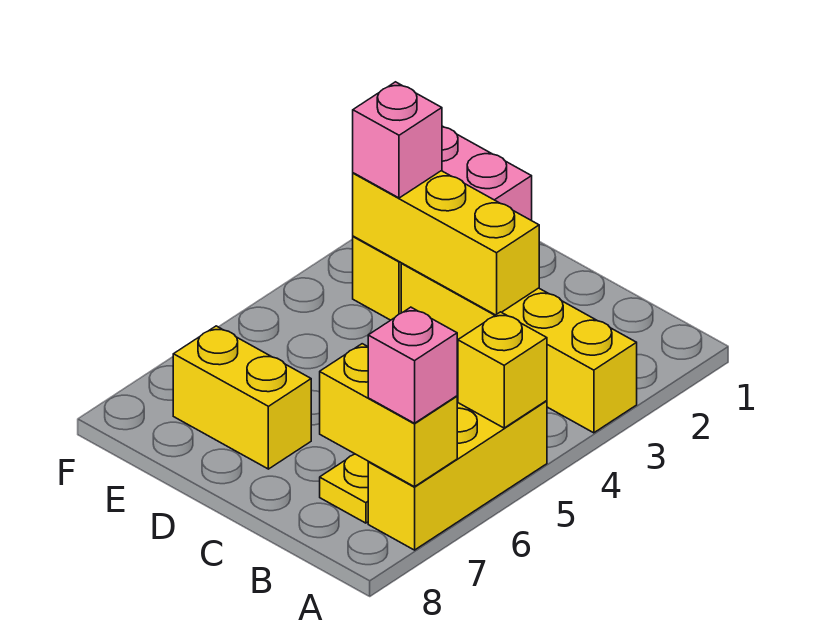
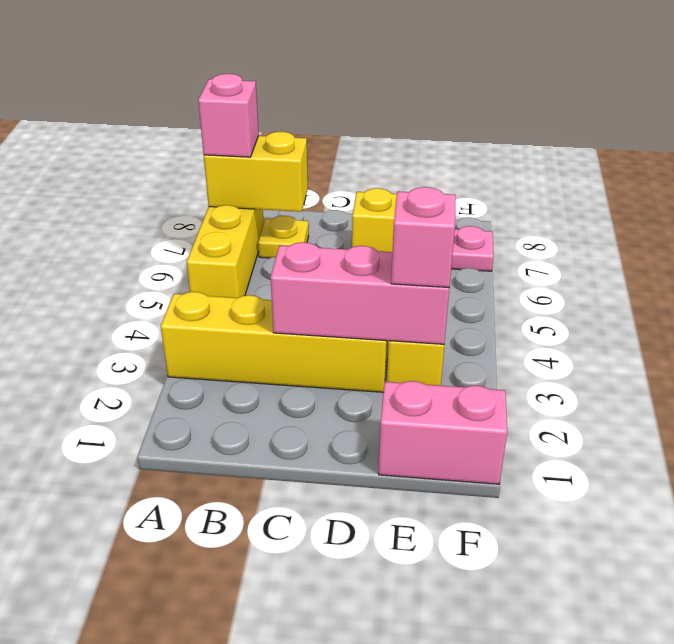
yellow 1x1 brick [458,312,547,428] -> none
yellow 1x3 brick [353,171,539,315] -> pink 1x3 brick [271,242,449,344]
none -> pink 1x1 plate [451,226,494,271]

